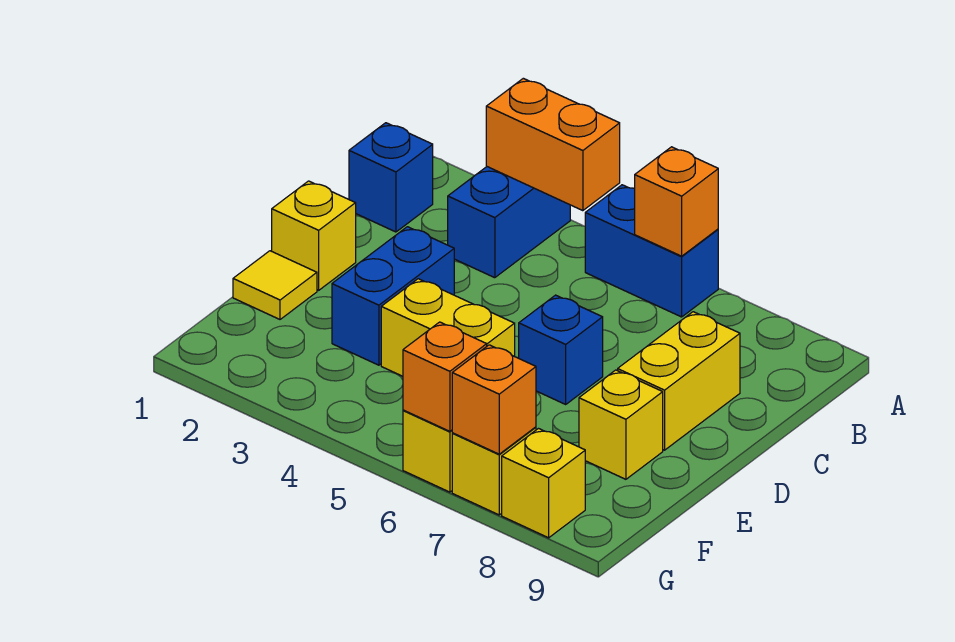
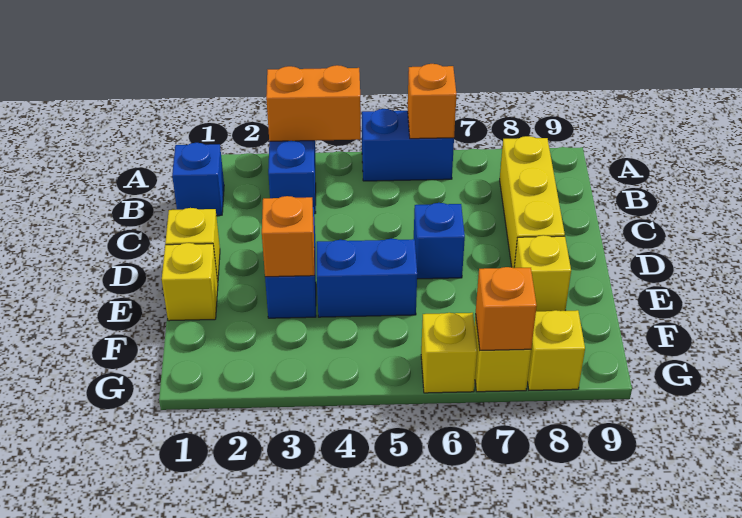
yellow 1x2 brick [618,312,740,450] -> yellow 1x3 brick [500,136,565,268]
yellow 1x1 tile [233,251,317,319] -> yellow 1x1 brick [162,243,218,321]
yellow 1x2 brick [381,279,515,376] -> blue 1x2 brick [317,239,417,317]
orange 1x1 brick [403,322,487,431] -> orange 1x1 brick moved to [262,196,314,277]

